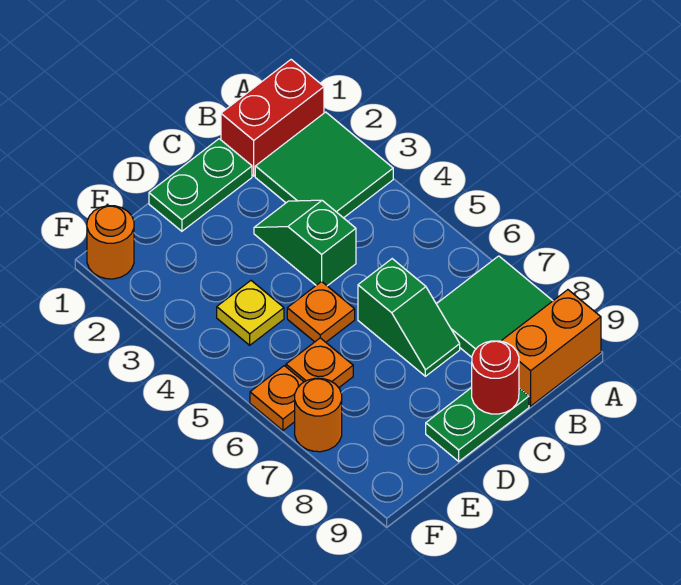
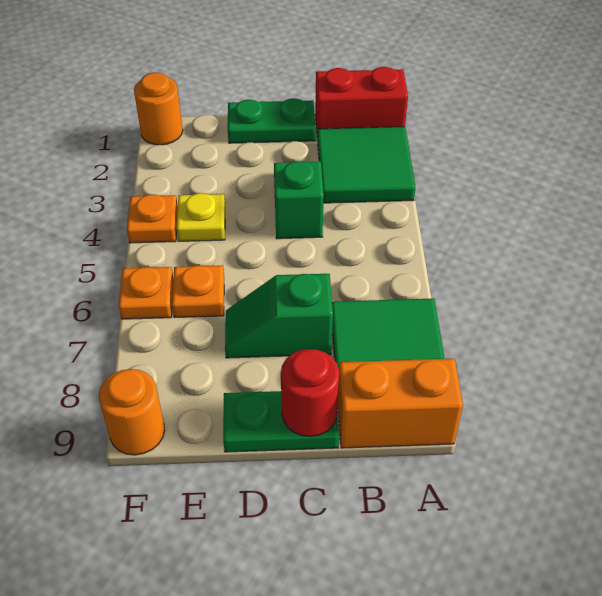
green 1x2 slope [358,259,460,376] -> green 1x2 slope turned to [225,274,333,358]
orange 1x1 plate [287,281,355,342] -> orange 1x1 plate moved to [127,195,178,243]
orange 1x1 round brick [295,378,342,452] -> orange 1x1 round brick moved to [99,369,165,455]

